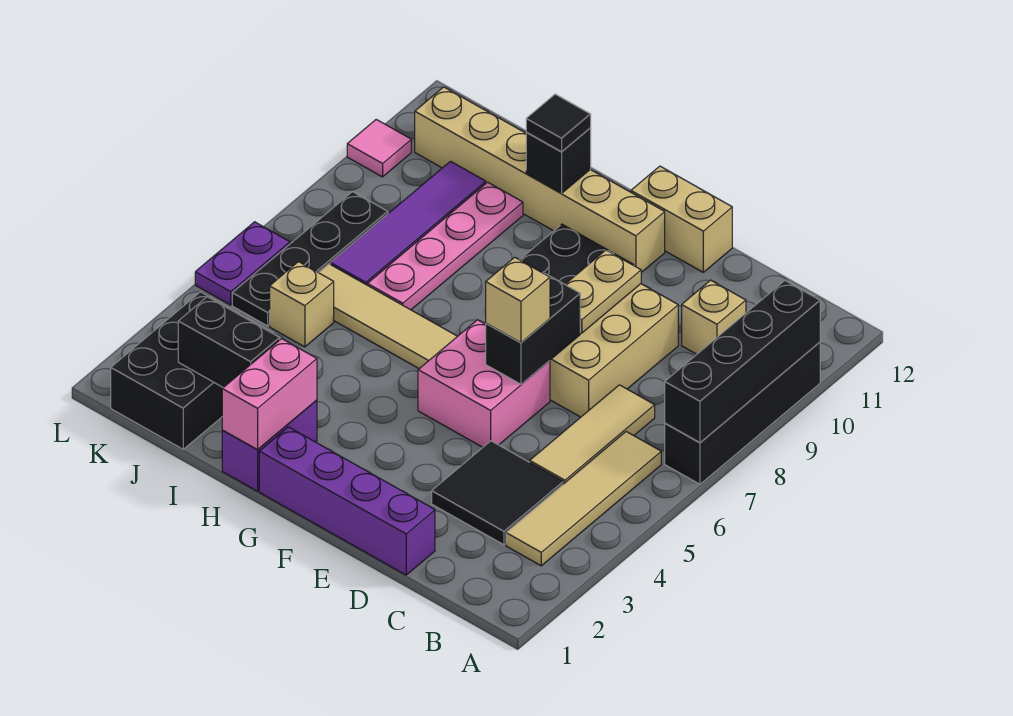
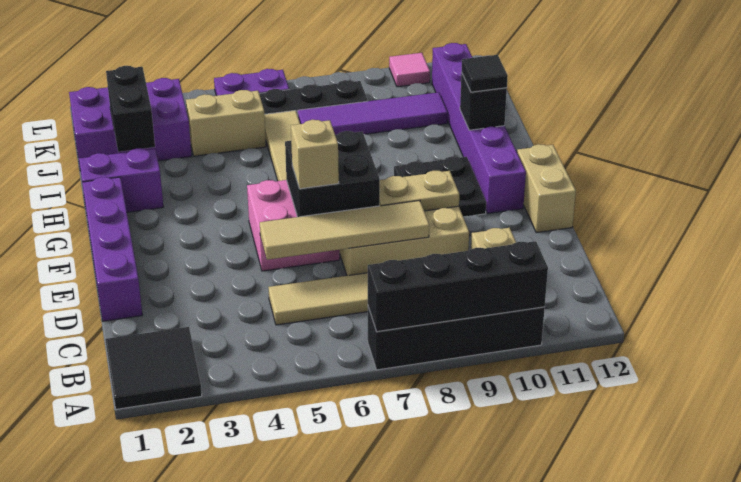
tan 1x4 tile [506,432,661,566] -> tan 1x4 tile moved to [260,201,429,260]
black 2x2 tile [432,441,563,545] -> black 2x2 tile moved to [105,327,202,409]
black 1x2 brick [486,274,580,384] -> black 2x2 brick [285,131,380,217]
tan 1x6 brick [415,87,665,273] -> purple 1x6 brick [432,43,526,213]
pink 1x2 brick [222,339,317,450] -> none
pink 1x4 plate [367,182,523,310] -> none
black 2x3 brick [111,292,273,449] -> purple 2x3 brick [69,78,192,171]
tan 1x1 brick [270,262,334,347] -> tan 1x2 brick [186,90,266,156]

